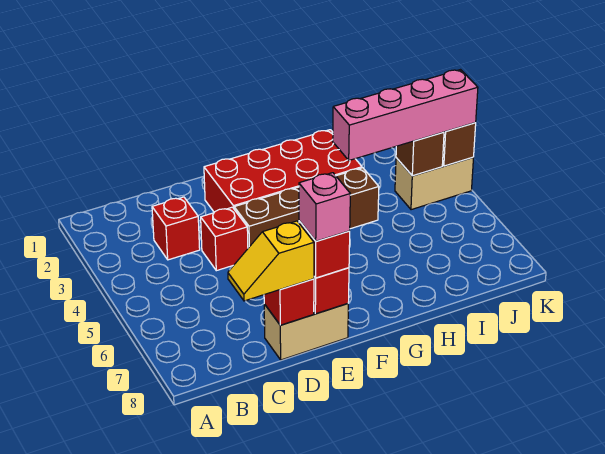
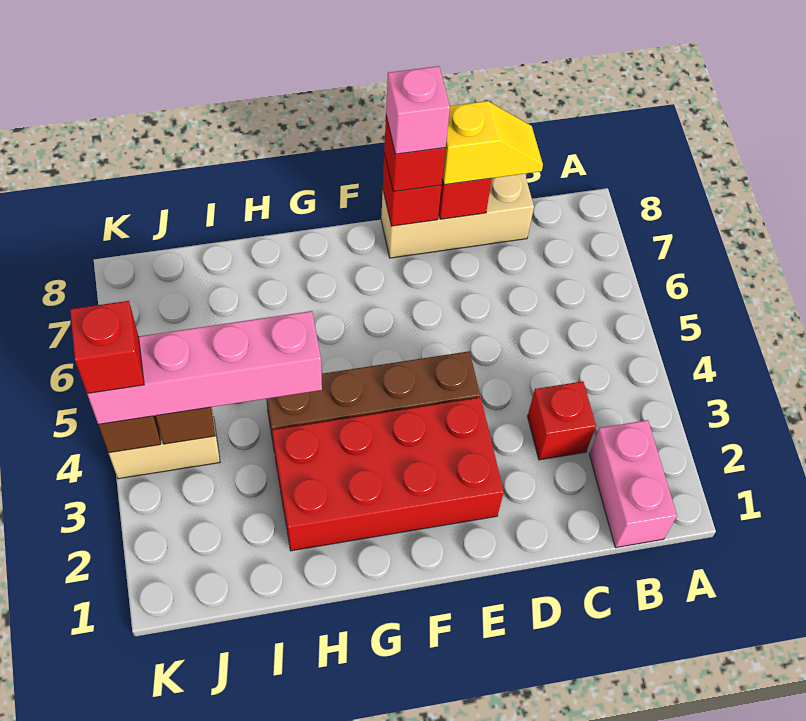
none -> pink 1x2 brick [589,420,677,548]
red 1x1 brick [201,207,248,271] -> red 1x1 brick moved to [70,301,144,394]
tan 1x2 brick [264,304,348,360] -> tan 1x3 brick [381,174,534,258]

